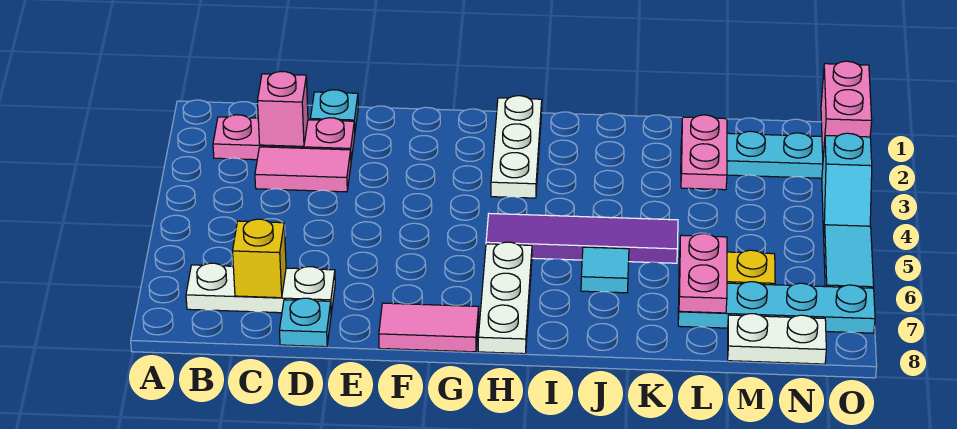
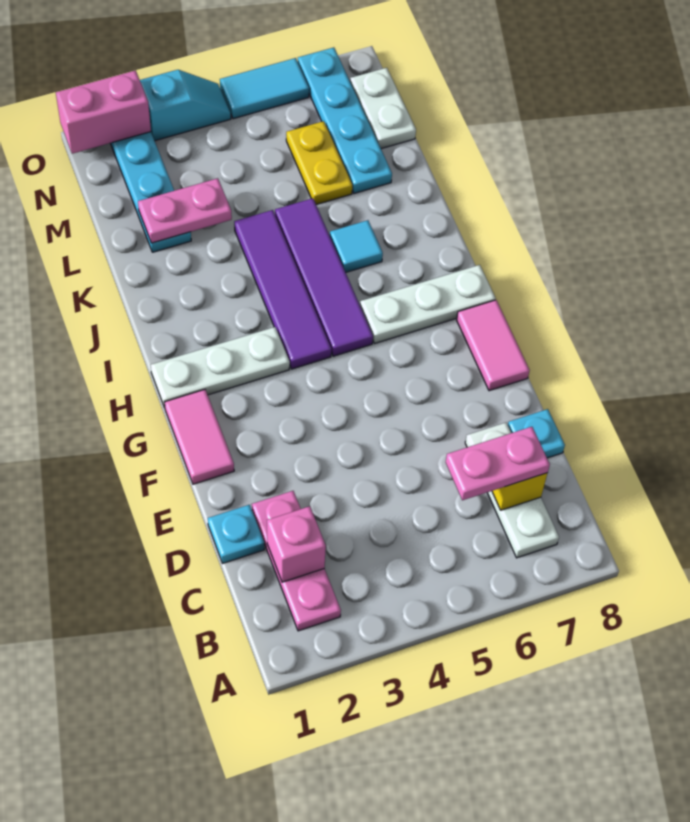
pink 1x2 tile [255,147,351,192] -> pink 1x2 tile moved to [165,390,234,484]
none -> purple 1x4 tile [234,210,331,369]
pink 1x2 plate [679,234,727,313] -> pink 1x2 plate moved to [446,427,550,500]

